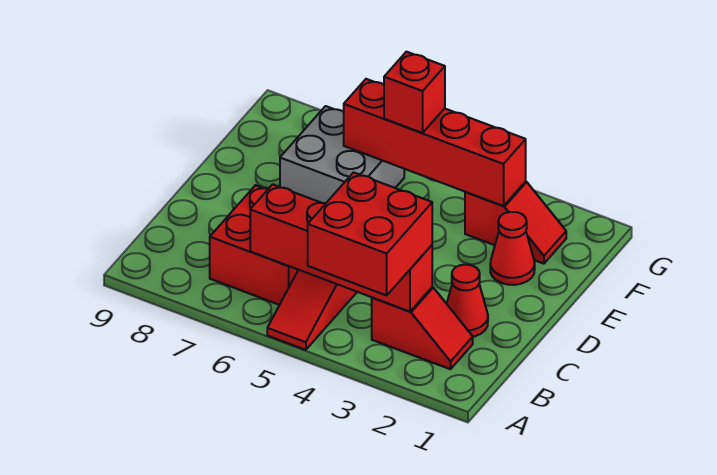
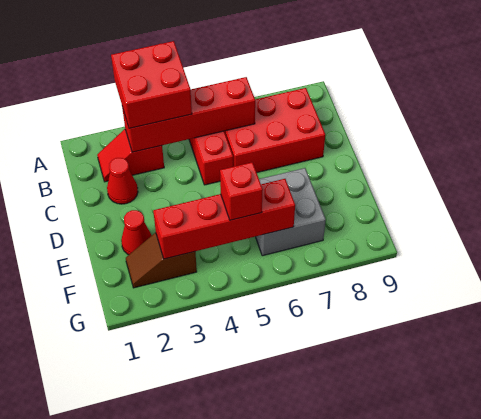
red 2x2 brick [210,185,298,305] -> red 2x3 brick [224,88,325,173]
red 1x2 slope [465,181,566,264] -> brown 1x2 slope [126,233,197,288]

